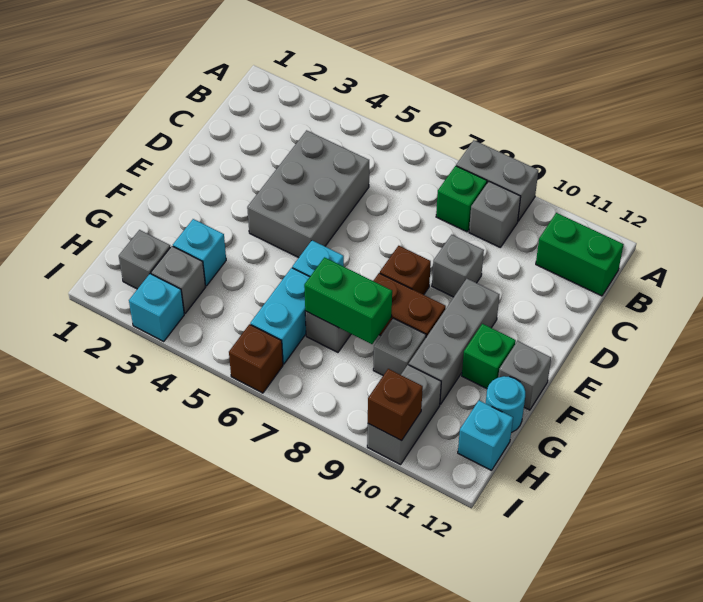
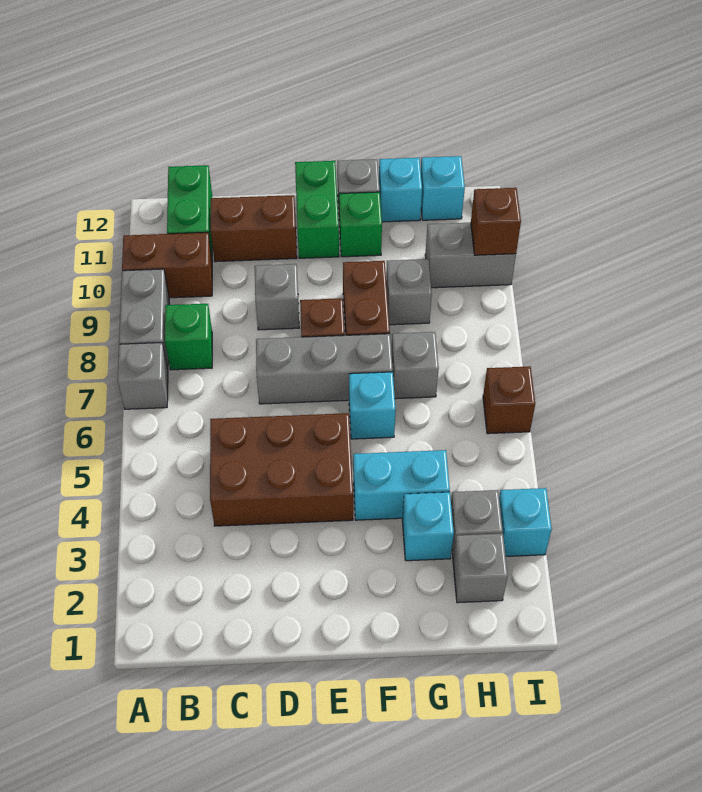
none -> brown 1x2 brick [122,232,212,298]
grey 1x1 brick [469,182,521,248] -> grey 1x1 brick moved to [118,343,168,409]
grey 2x3 brick [247,130,369,258] -> brown 2x3 brick [210,413,353,526]
none -> brown 1x2 brick [211,195,297,262]
grey 1x3 brick [409,279,499,404] -> grey 1x3 brick moved to [256,334,393,404]
cyan 1x2 brick [250,268,309,364] -> cyan 1x2 brick moved to [353,450,450,520]
green 1x2 brick [304,257,392,344] -> green 1x2 brick moved to [295,161,339,258]
cyan 1x1 round brick [486,376,525,432] -> cyan 1x1 brick [379,158,422,222]

